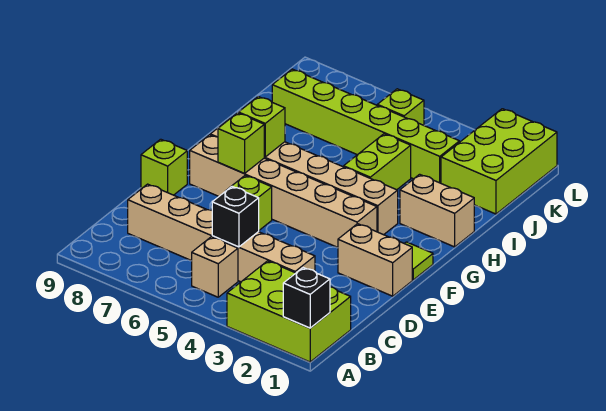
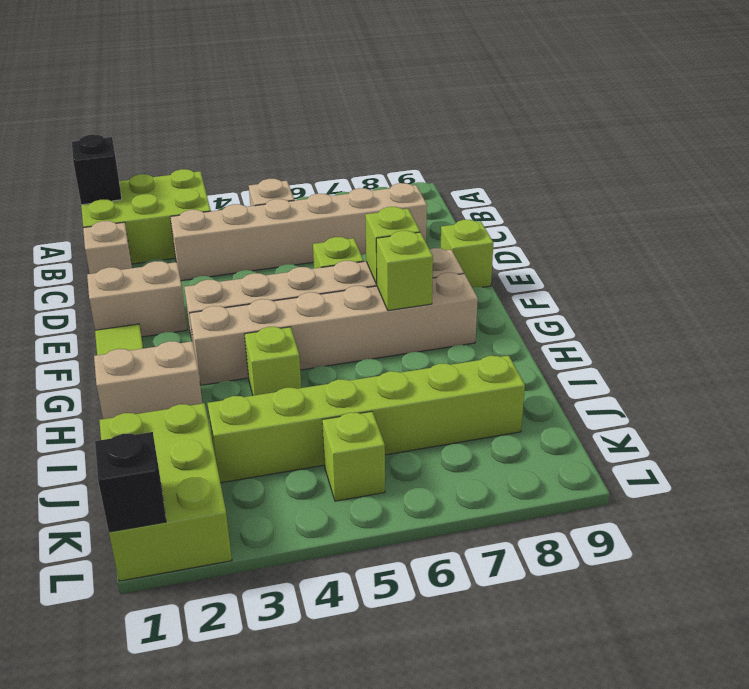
none -> tan 1x1 brick [83,221,132,274]
black 1x1 brick [212,187,259,247] -> black 1x1 brick moved to [95,432,166,532]
lime 1x2 brick [344,134,411,190] -> lime 1x1 brick [244,327,301,396]

